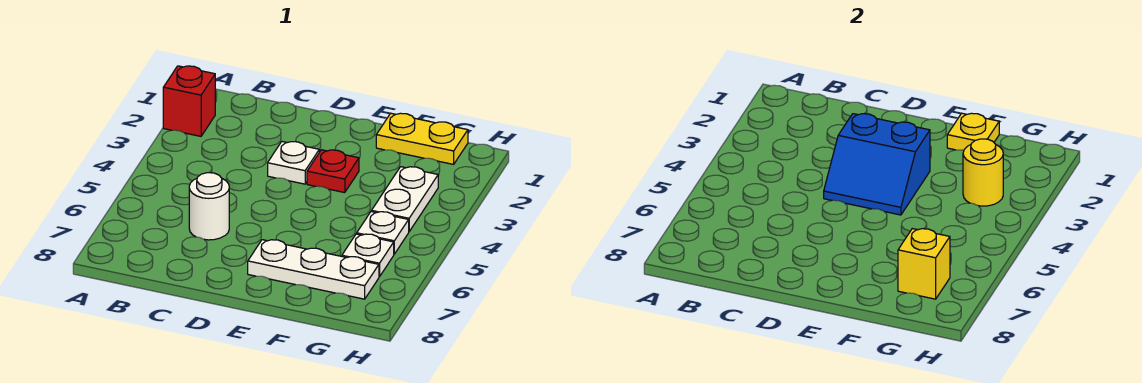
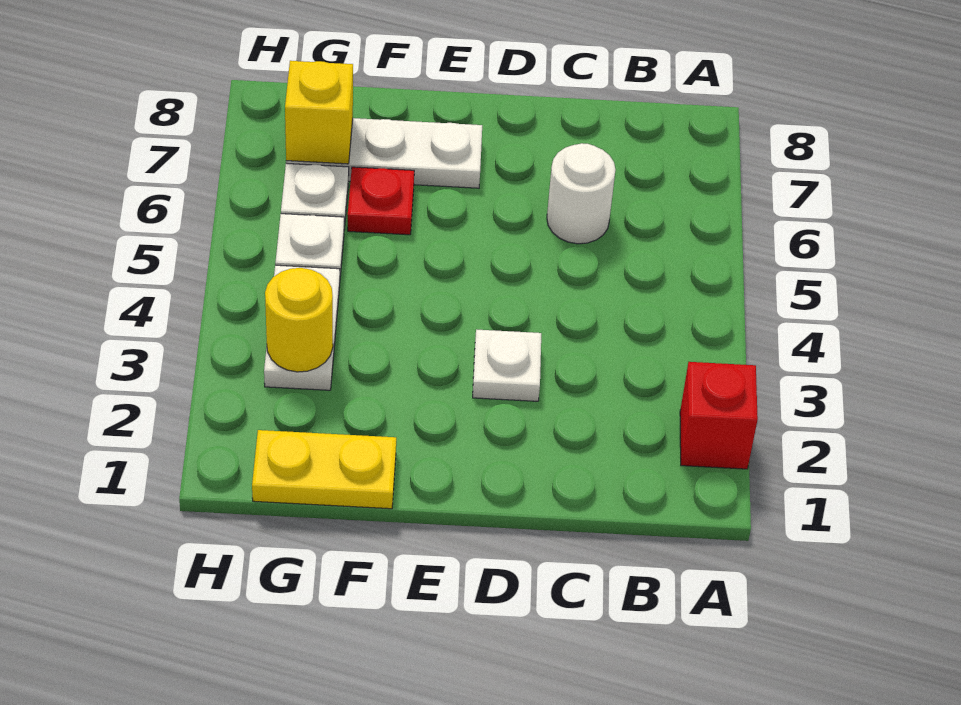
blue 2x2 slope [824,114,930,215] -> none
red 1x1 plate [307,150,359,193] -> red 1x1 plate moved to [348,167,414,235]
yellow 1x1 plate [947,113,999,150] -> none

